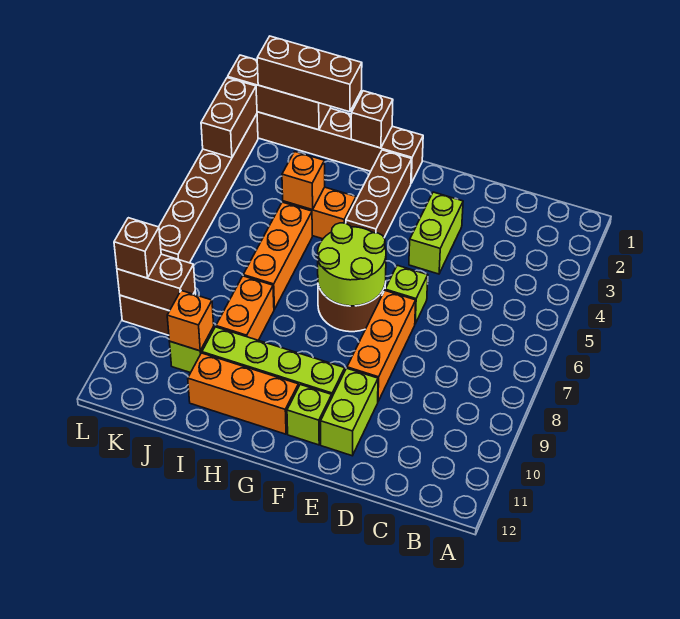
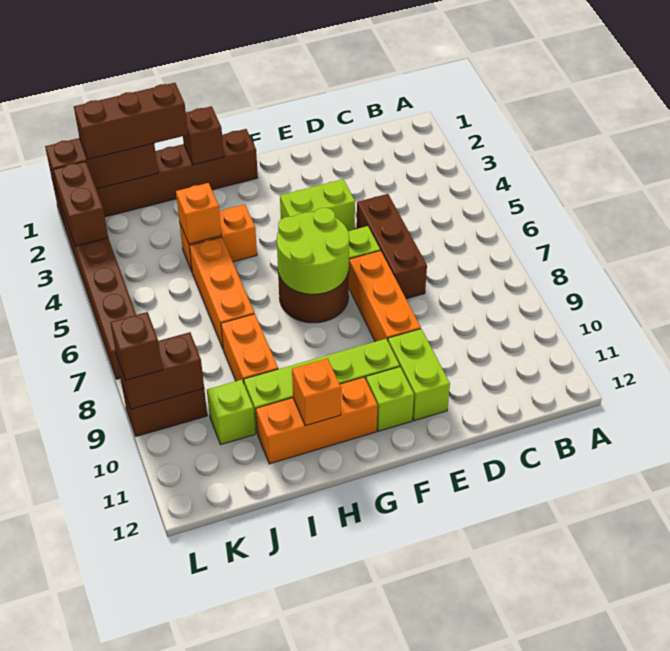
lime 1x2 brick [409,192,463,274] -> lime 1x2 brick turned to [280,179,355,231]
brown 1x3 brick [346,150,412,237] -> brown 1x3 brick moved to [357,194,427,299]
orange 1x1 brick [167,291,214,351] -> orange 1x1 brick moved to [292,358,341,426]

